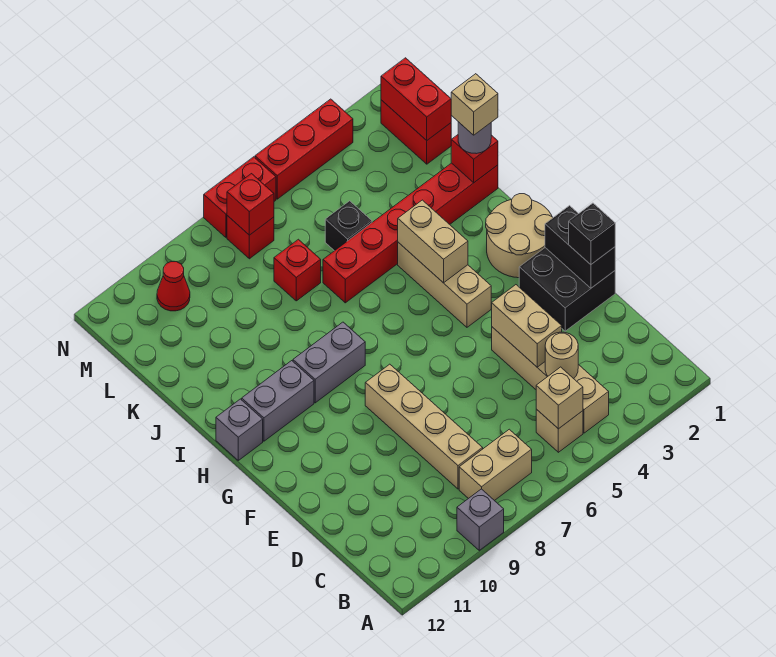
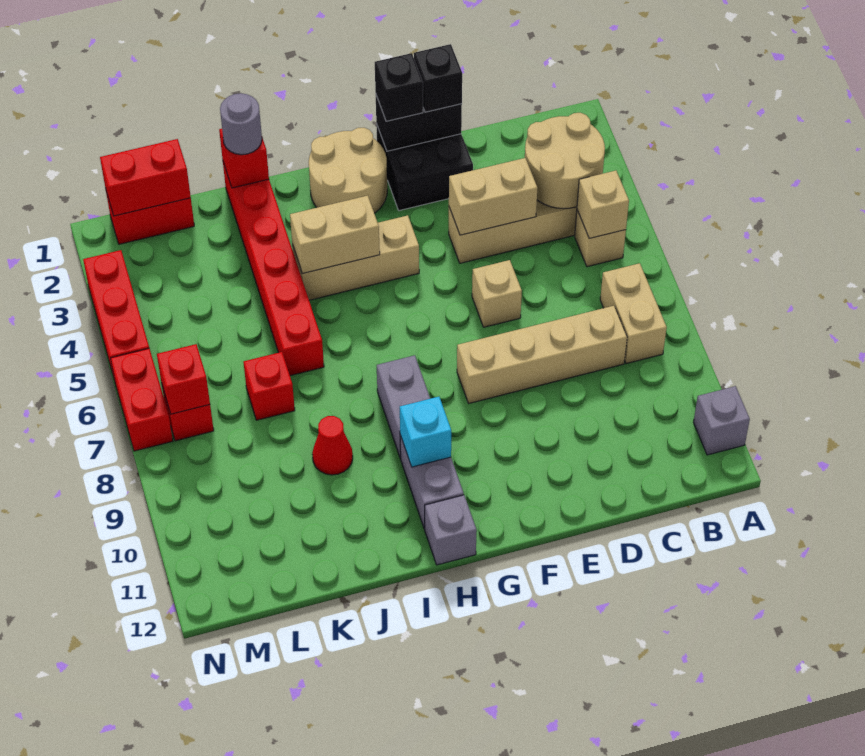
grey 1x1 brick [457,489,504,550] -> grey 1x1 brick moved to [693,386,750,455]
tan 1x1 round brick [545,332,578,379] -> tan 2x2 round brick [525,113,605,209]
none -> cyan 1x1 brick [400,397,451,467]
tan 1x1 brick [451,74,498,135] -> tan 1x1 brick moved to [472,260,522,327]
black 1x1 brick [325,201,372,251] -> black 1x1 brick moved to [375,53,423,121]
red 1x1 cone [157,262,190,311] -> red 1x1 cone moved to [312,416,353,475]

